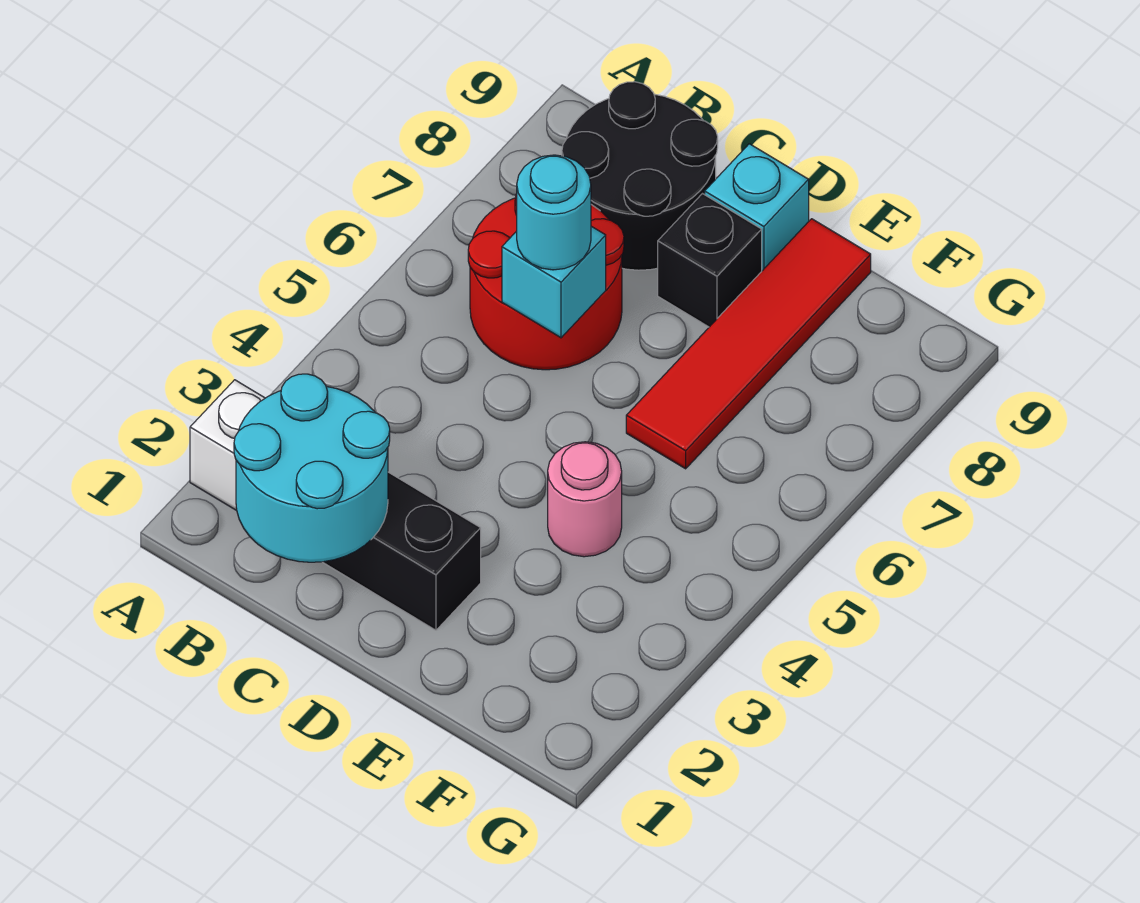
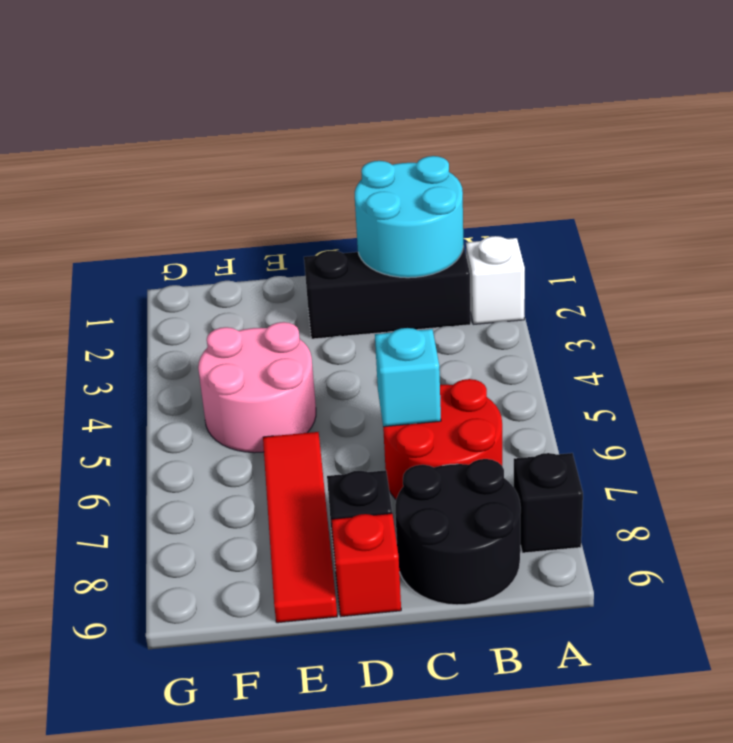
none -> black 1x1 brick [514,453,583,553]
cyan 1x1 round brick [517,155,591,270] -> none
cyan 1x1 brick [705,144,809,271] -> red 1x1 brick [332,513,401,616]
pink 1x1 round brick [548,442,622,557] -> pink 2x2 round brick [198,322,316,453]

